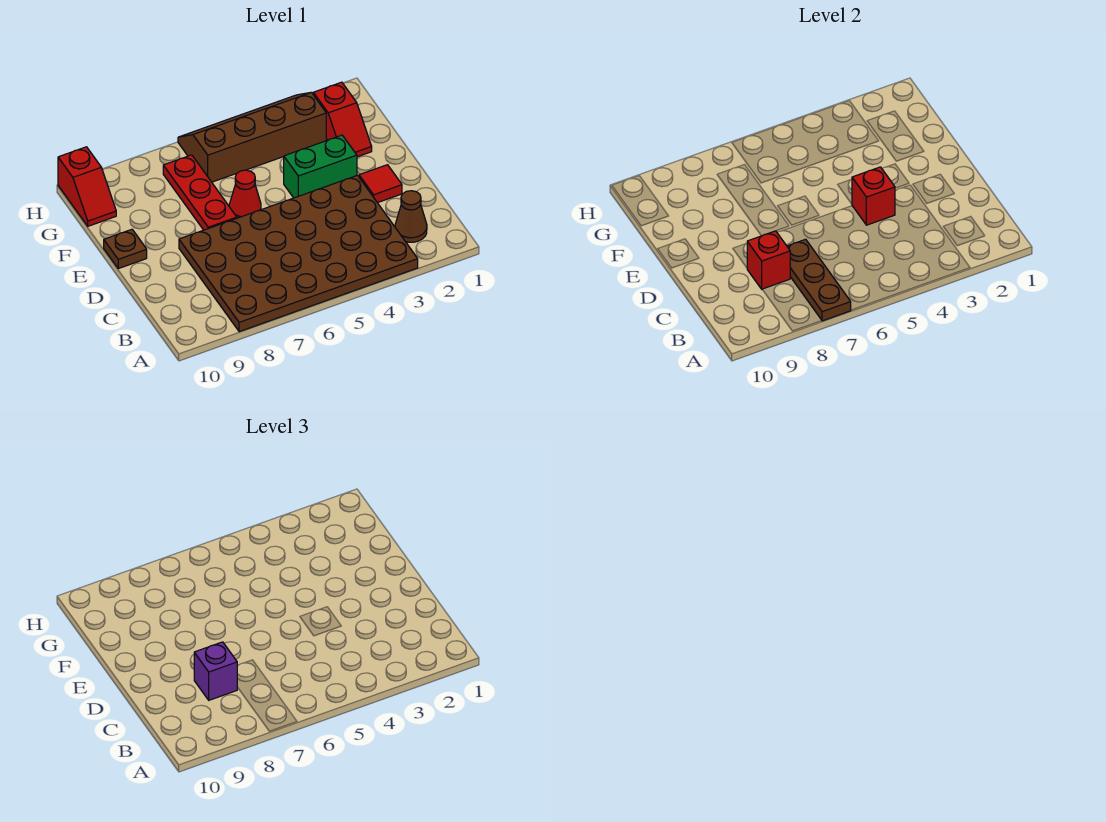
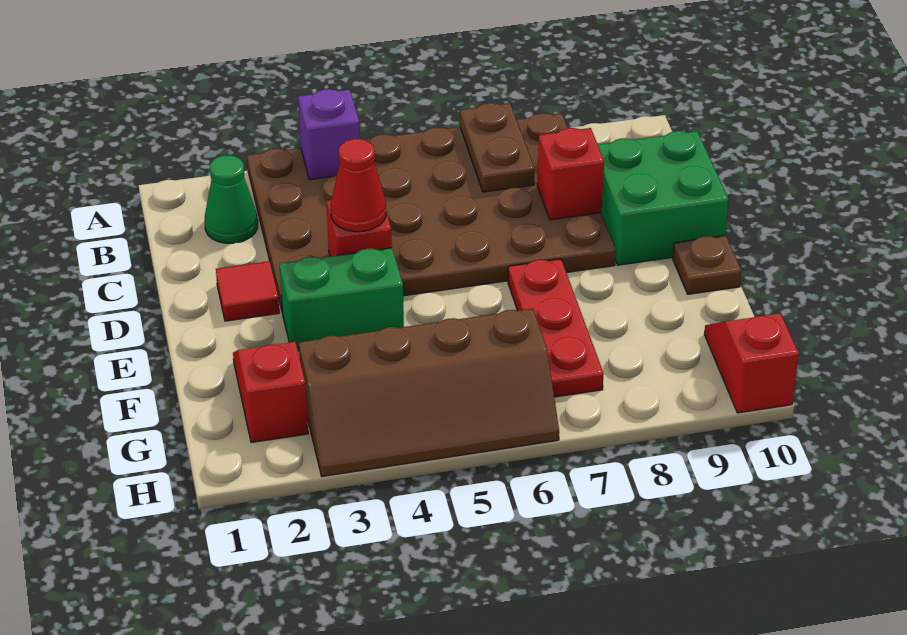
brown 1x3 plate [787,239,851,321] -> brown 1x2 plate [460,103,535,192]
brown 1x1 cone [395,191,427,242] -> green 1x1 cone [205,155,258,243]
purple 1x1 brick [194,642,237,700] -> purple 1x1 brick moved to [298,89,360,180]
none -> green 2x2 brick [598,131,729,265]
red 1x1 cone [229,170,261,218] -> red 1x1 cone moved to [331,139,386,232]

